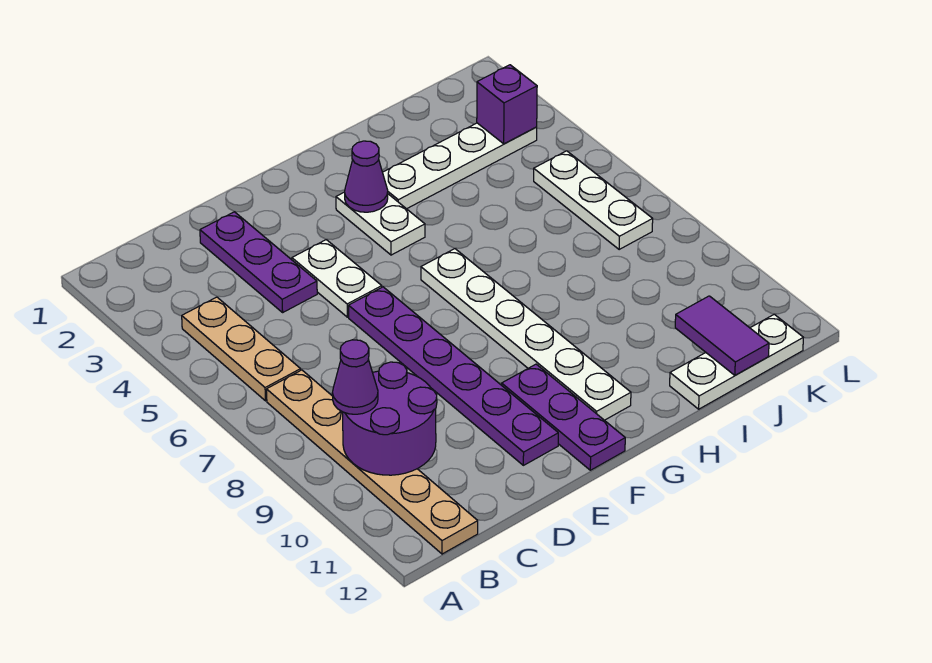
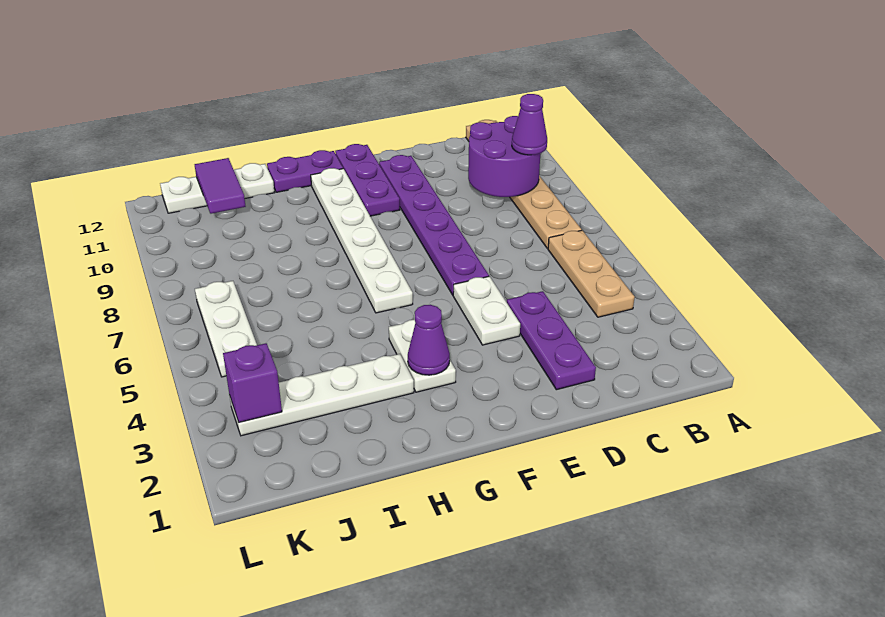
none -> purple 1x2 plate [267,150,343,192]

